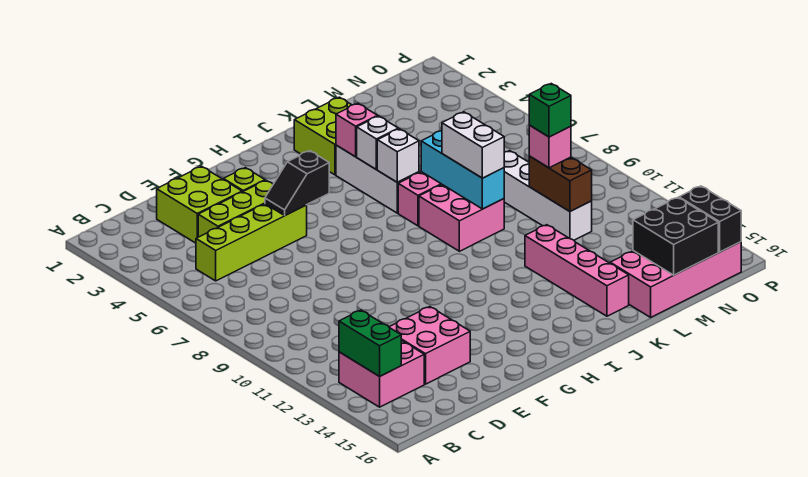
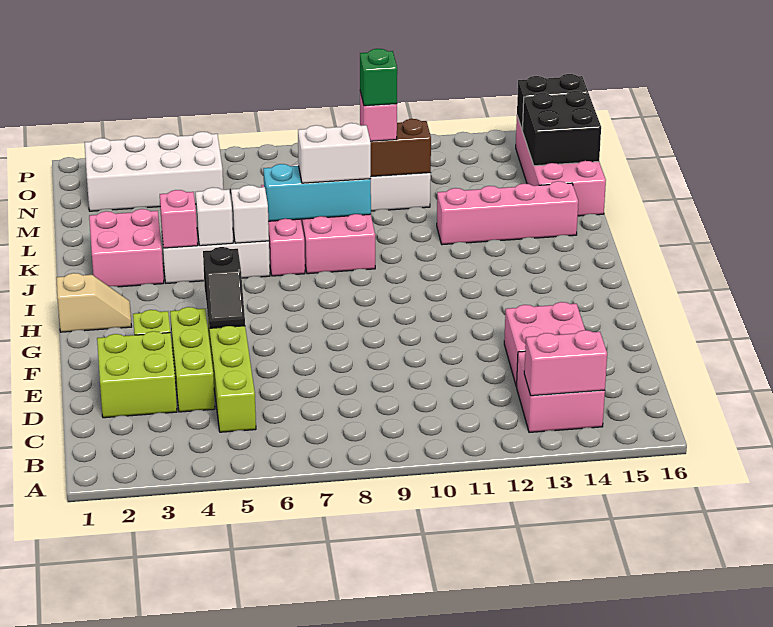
green 1x2 brick [339,310,401,376] -> pink 1x2 brick [524,330,607,396]
none -> tan 1x2 slope [56,273,132,332]
lime 2x2 brick [294,97,351,175] -> pink 2x2 brick [89,209,164,287]
none -> white 2x4 brick [84,132,223,211]

